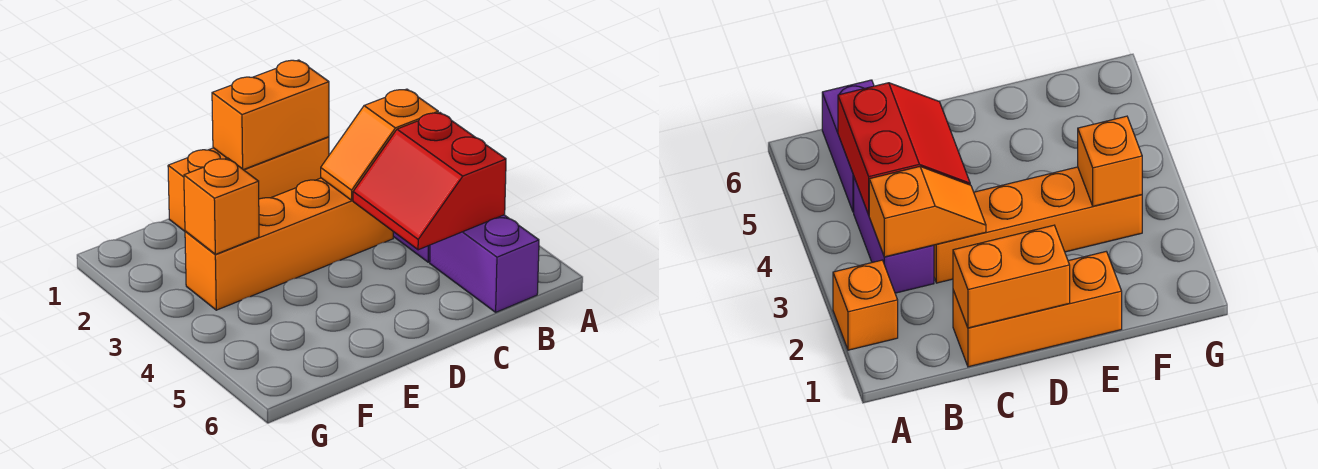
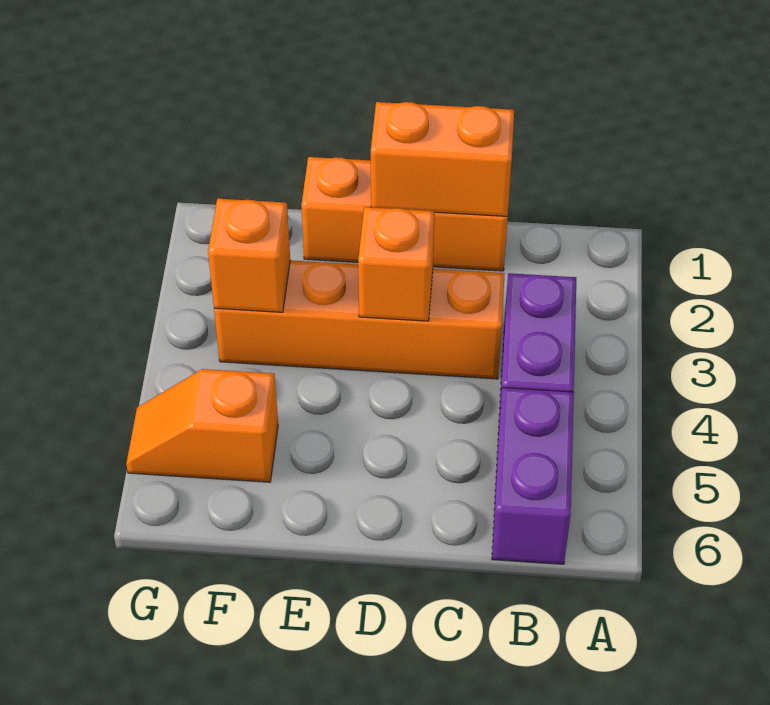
orange 1x1 brick [833,260,898,350] -> orange 1x1 brick moved to [358,207,435,321]
orange 1x2 slope [321,89,438,200] -> orange 1x2 slope moved to [126,369,278,482]
red 2x2 slope [353,113,506,250] -> none

